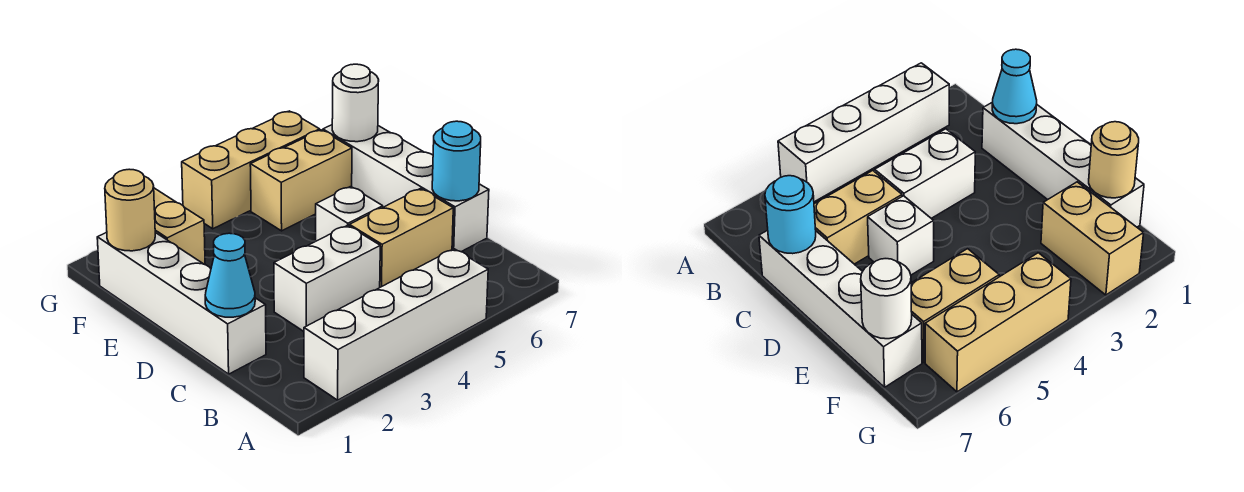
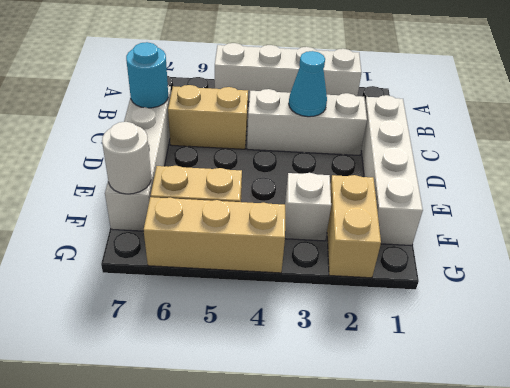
cyan 1x1 cone [205,233,255,317] -> cyan 1x1 cone moved to [289,51,327,117]
white 1x2 brick [274,225,380,331] -> white 1x3 brick [247,89,367,156]
white 1x1 brick [316,187,383,241] -> white 1x1 brick moved to [285,173,331,241]
tan 1x1 round brick [105,169,155,251] -> none

